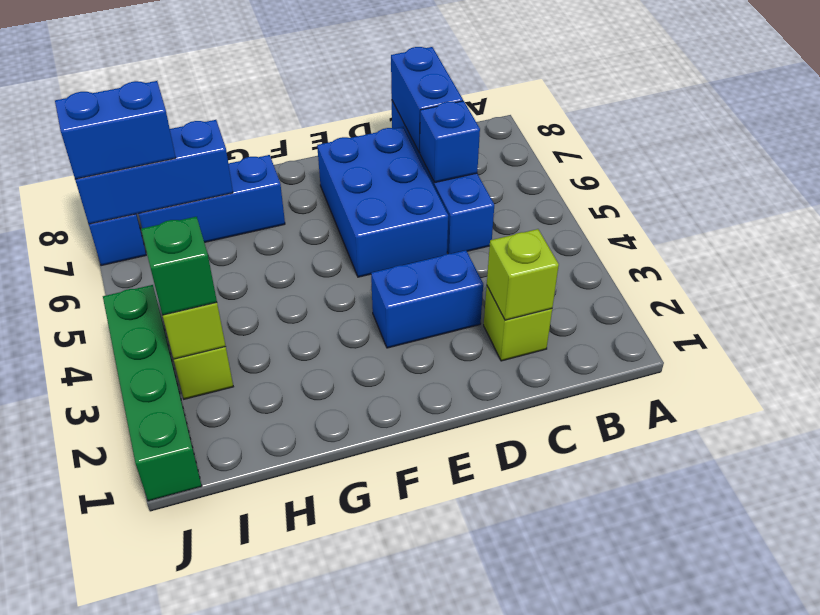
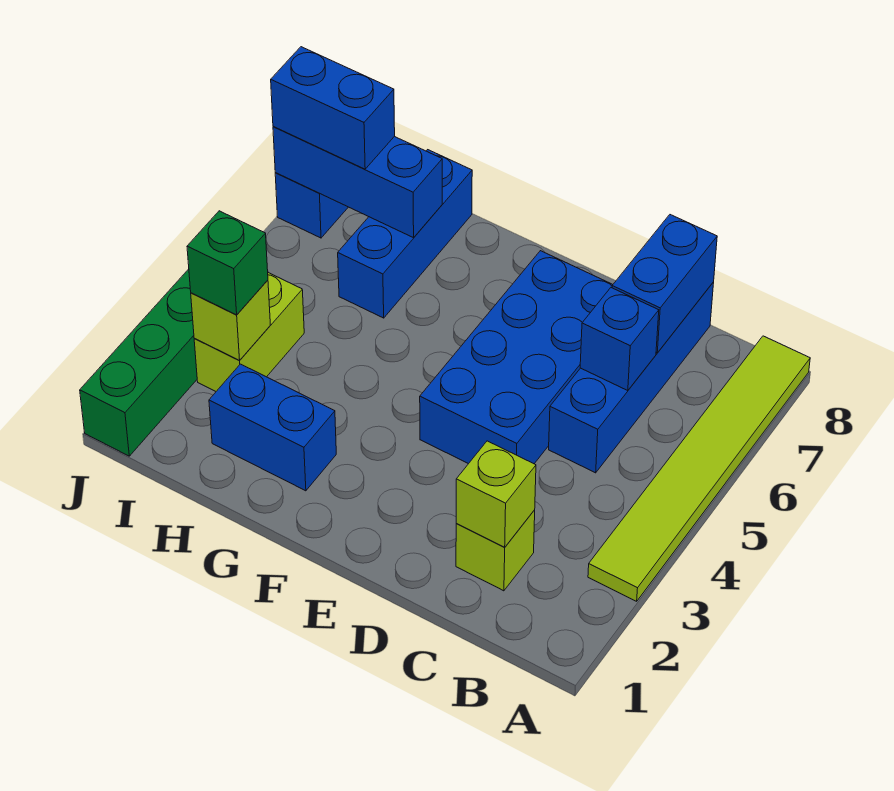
none -> lime 1x6 tile [588,336,810,601]
blue 1x2 brick [371,250,483,348] -> blue 1x2 brick moved to [209,364,336,491]
blue 2x3 brick [317,127,448,277] -> blue 2x4 brick [420,251,613,464]
blue 1x3 brick [138,155,285,242] -> blue 1x3 brick turned to [338,150,472,318]

